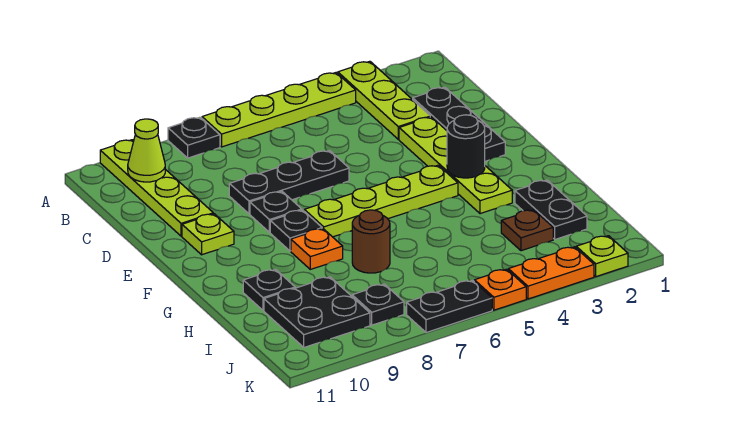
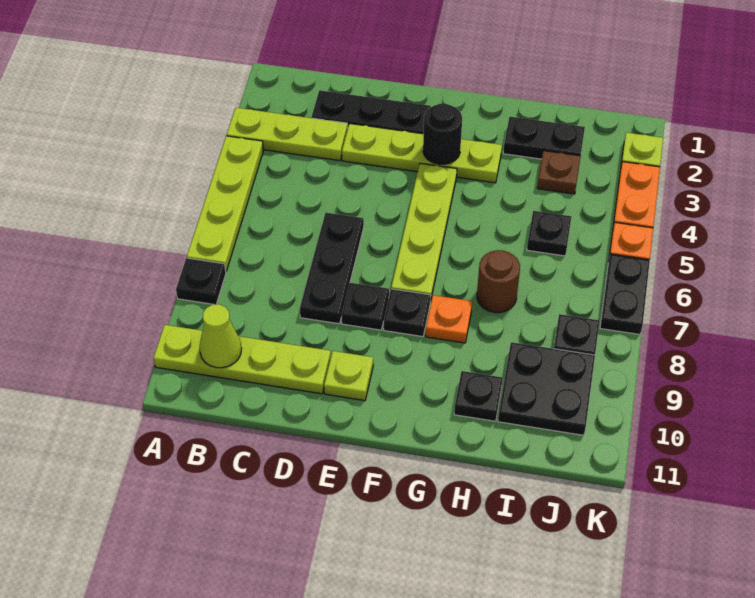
none -> black 1x1 plate [527,211,572,256]

